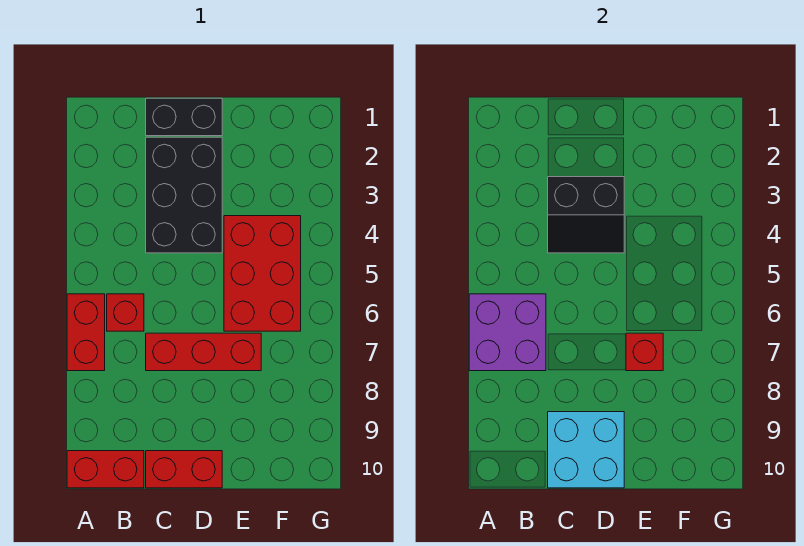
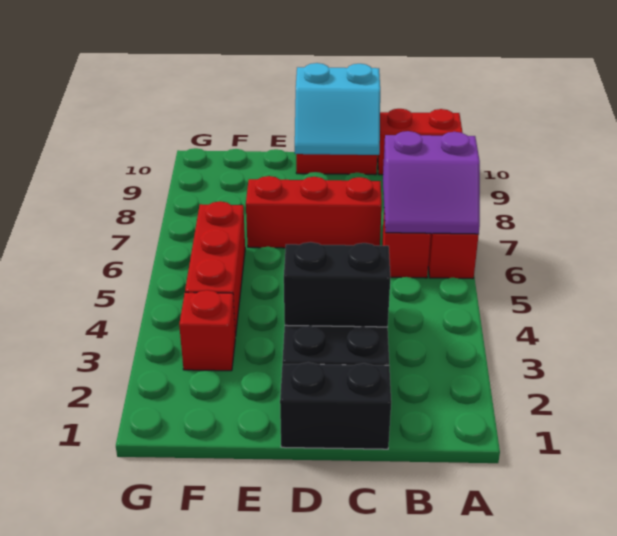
purple 2x2 brick [469,294,546,371] -> purple 2x2 slope [383,131,480,234]
cyan 2x2 brick [548,412,624,488] -> cyan 2x2 slope [295,63,380,155]
red 2x3 brick [224,216,301,331] -> red 1x3 brick [185,201,245,336]
red 1x1 brick [626,333,663,371] -> red 1x1 brick moved to [179,290,235,371]

